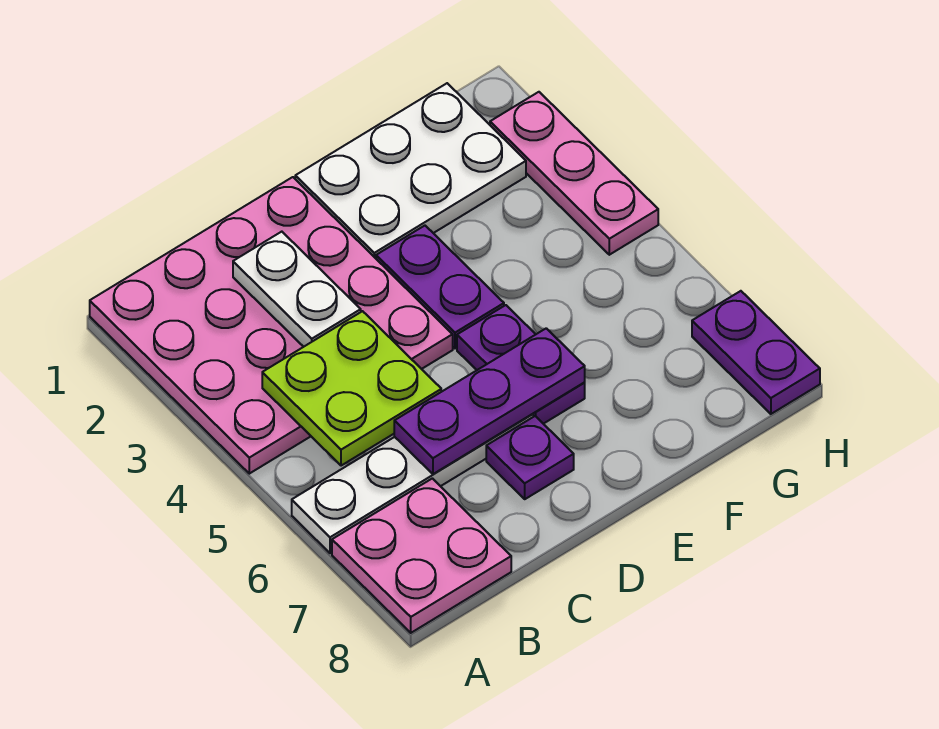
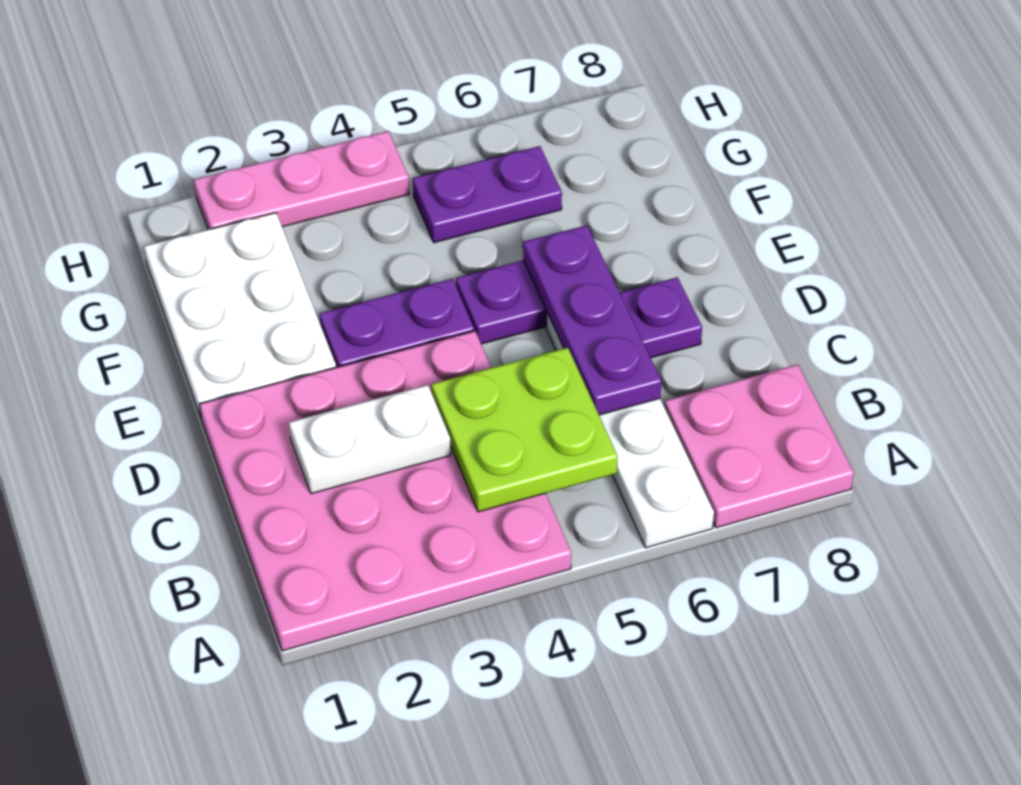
purple 1x2 plate [692,291,820,414] -> purple 1x2 plate moved to [413,146,562,243]

